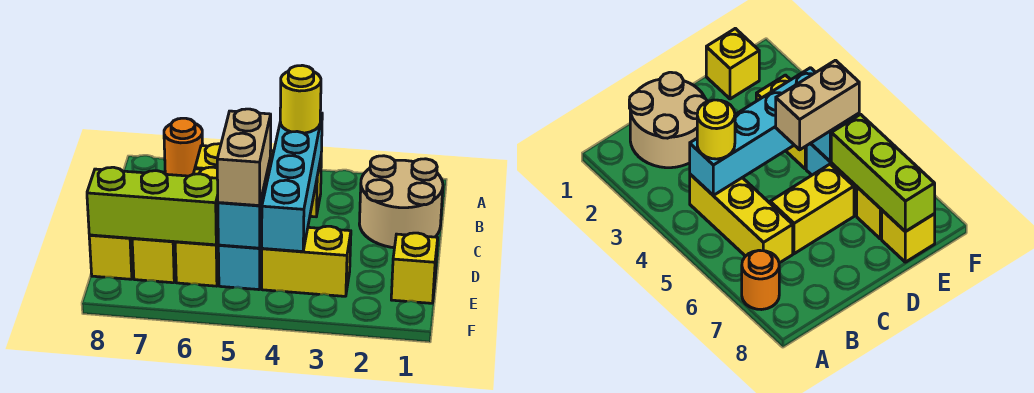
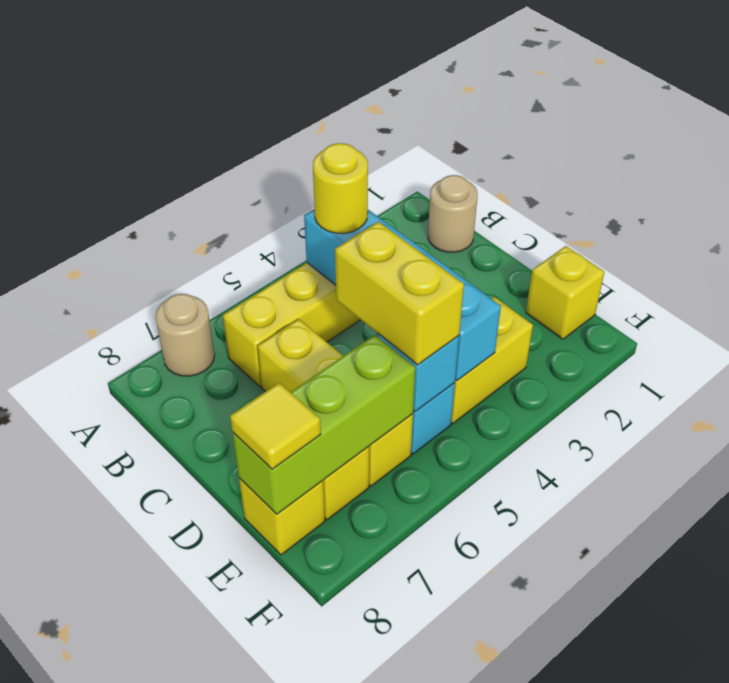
orange 1x1 round brick [164,118,203,176] -> tan 1x1 round brick [155,294,215,376]
tan 2x2 round brick [359,156,443,248] -> tan 1x1 round brick [428,175,478,252]
tan 1x2 brick [217,109,271,206] -> yellow 1x2 brick [335,222,464,365]
none -> yellow 1x1 tile [230,383,321,469]

